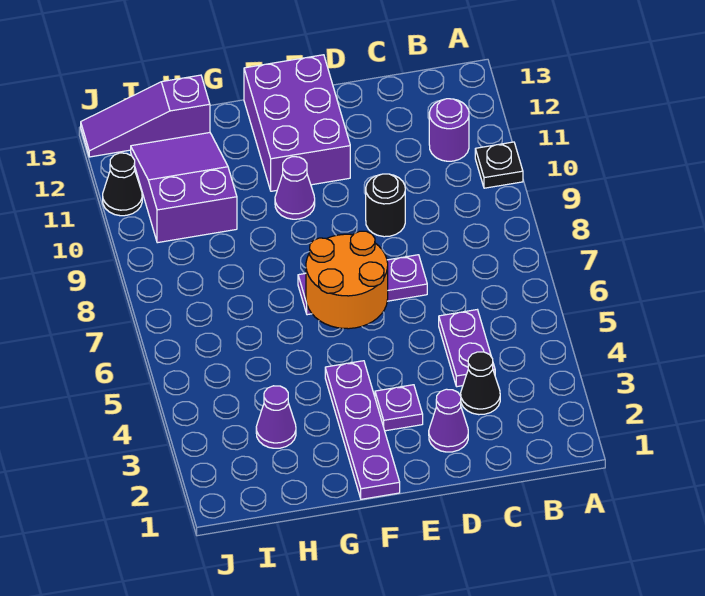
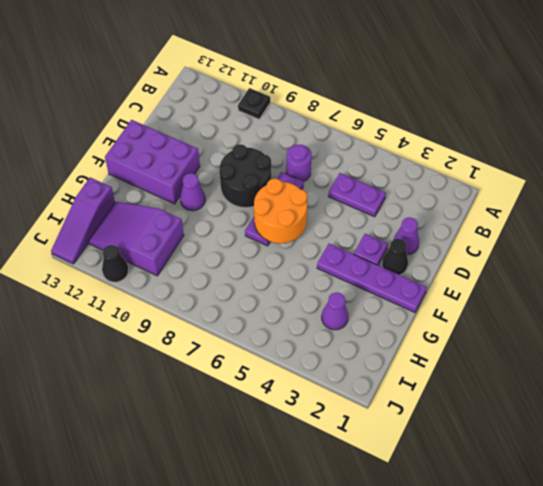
purple 1x1 round brick [429,99,469,161] -> purple 1x1 round brick moved to [286,145,312,182]
black 1x1 cone [461,352,500,415] -> black 1x1 cone moved to [382,238,408,275]
black 1x1 round brick [366,174,405,237] -> black 2x2 round brick [219,144,271,208]

